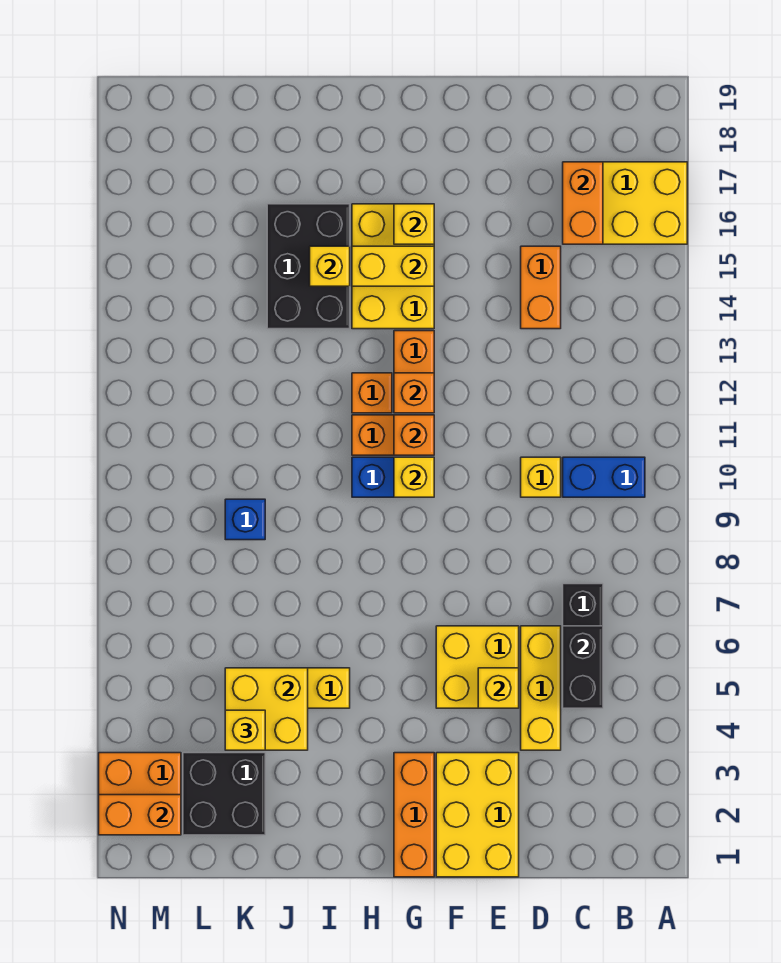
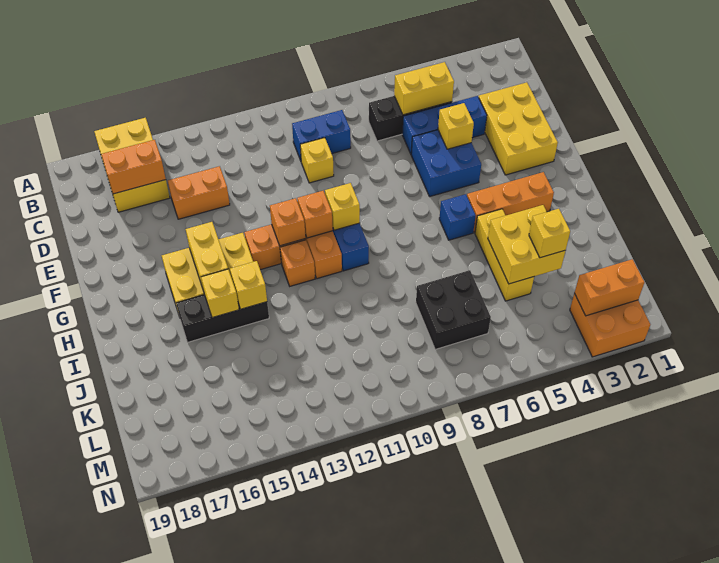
blue 1x2 brick [563,457,645,497] -> blue 1x2 brick turned to [292,110,351,161]
black 1x2 brick [563,626,603,708] -> yellow 1x2 brick [394,62,454,115]
yellow 1x3 brick [521,626,561,750] -> blue 1x3 brick [402,96,487,154]
yellow 2x3 brick [436,753,519,877] -> yellow 2x3 brick turned to [479,82,558,175]
yellow 2x2 brick [436,626,519,708] -> blue 2x2 brick [411,130,481,197]
orange 1x3 brick [394,753,434,877] -> orange 1x3 brick moved to [467,172,554,233]
yellow 1x1 brick [394,204,434,244] -> yellow 1x1 brick moved to [230,261,267,309]
black 2x3 brick [267,204,350,329] -> black 1x3 brick [176,295,269,342]
black 2x2 brick [183,753,265,835] -> black 2x2 brick moved to [416,270,491,350]
blue 1x1 brick [225,499,265,540] -> blue 1x1 brick moved to [439,194,476,240]
orange 1x2 brick [99,795,181,835] -> orange 1x2 brick turned to [575,259,644,316]

